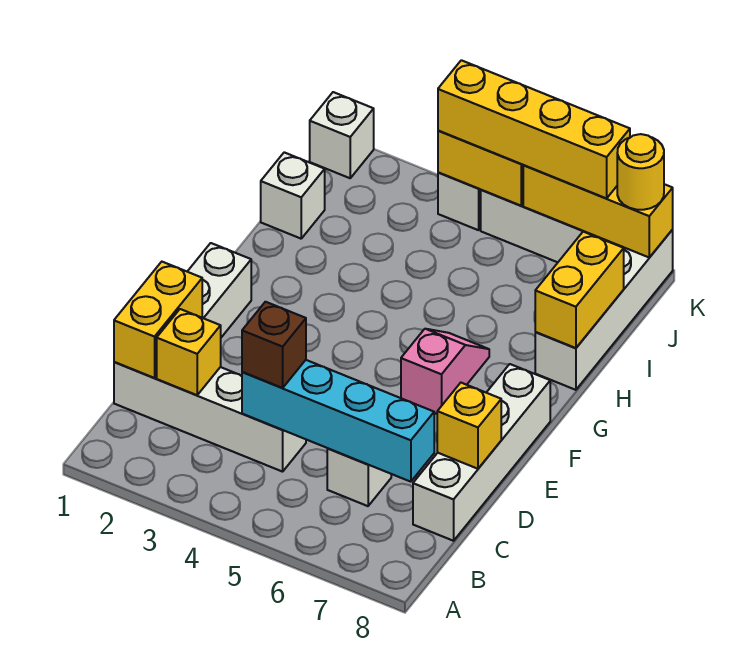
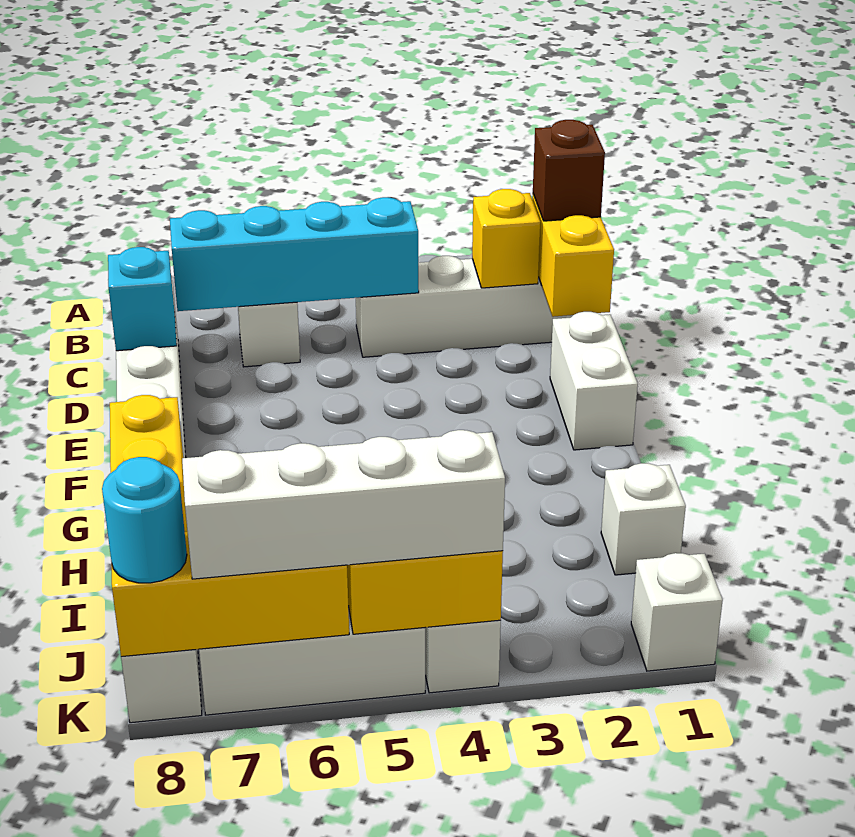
brown 1x1 brick [242,302,306,388] -> brown 1x1 brick moved to [533,120,605,221]
yellow 1x1 brick [437,383,501,469] -> cyan 1x1 brick [108,247,177,351]
pink 1x2 slope [401,329,489,414] -> none
yellow 1x4 brick [438,60,630,198] -> white 1x4 brick [182,430,505,579]
yellow 1x1 round brick [617,134,664,210] -> cyan 1x1 round brick [102,457,187,583]

